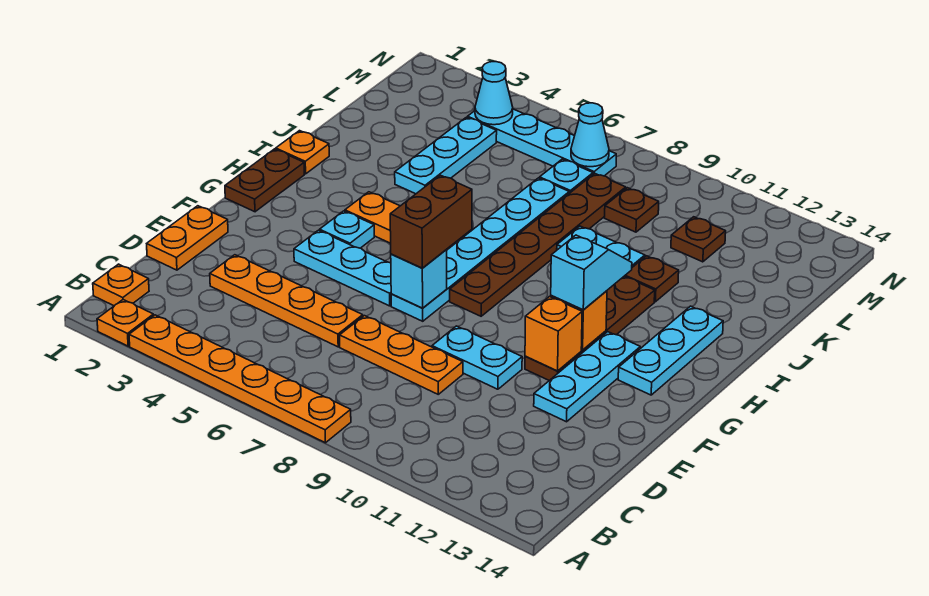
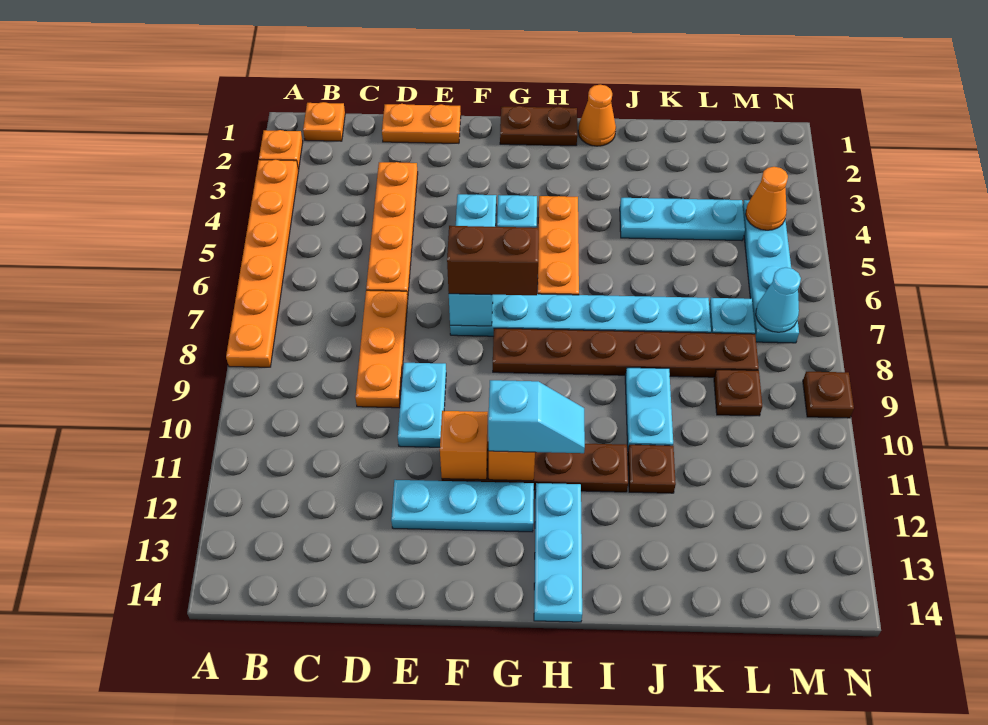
cyan 1x3 plate [618,306,723,395] -> cyan 1x3 plate turned to [534,483,582,622]
orange 1x1 plate [276,131,329,174] -> orange 1x1 cone [578,85,616,146]
brown 1x1 plate [671,217,726,262] -> brown 1x1 plate moved to [803,372,854,418]
cyan 1x1 cone [475,62,513,125] -> orange 1x1 cone [746,167,788,230]

